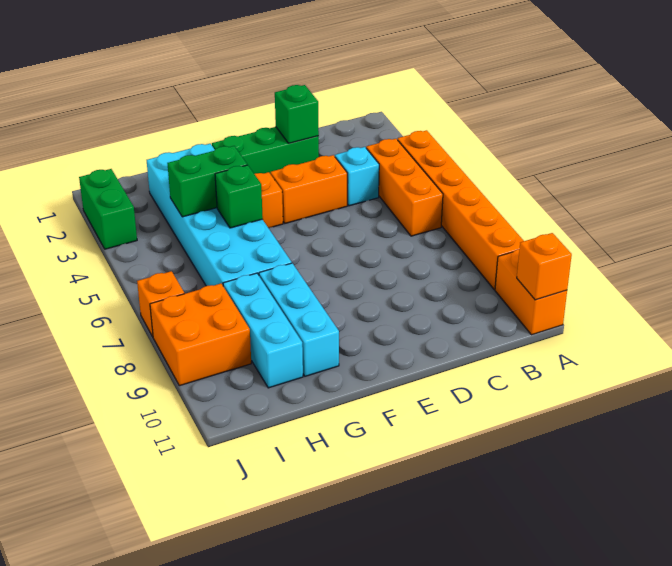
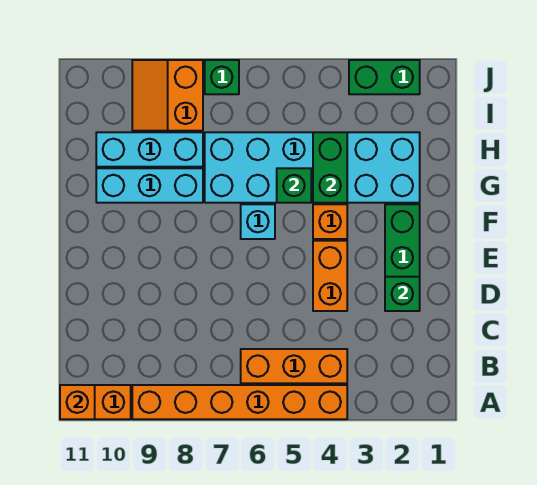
cyan 1x1 brick [335,147,379,206] -> cyan 1x1 brick moved to [241,204,275,239]
orange 2x2 brick [150,284,251,386] -> orange 2x2 slope [132,60,203,131]
orange 1x1 brick [137,271,184,337] -> green 1x1 brick [205,60,239,94]

